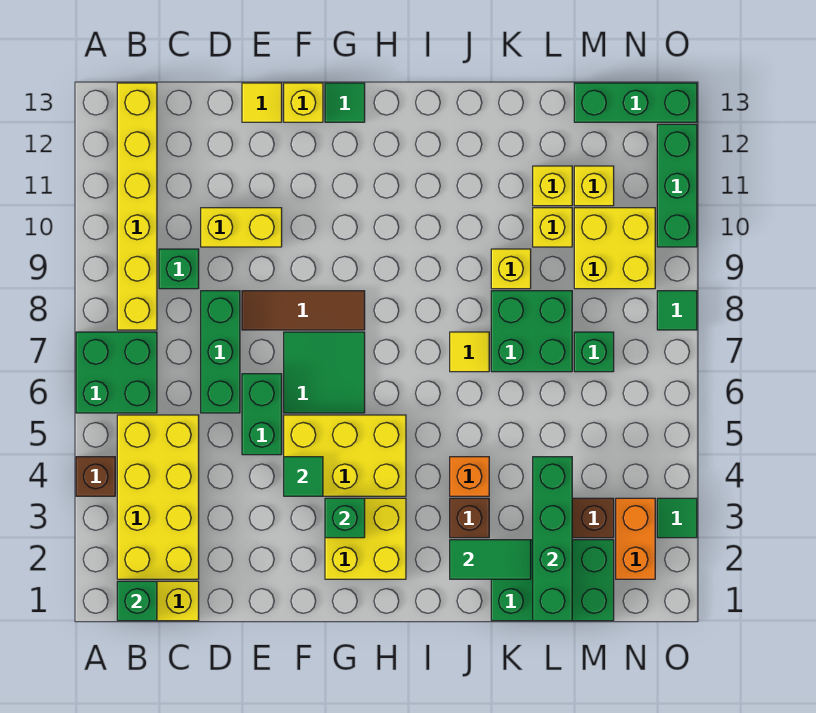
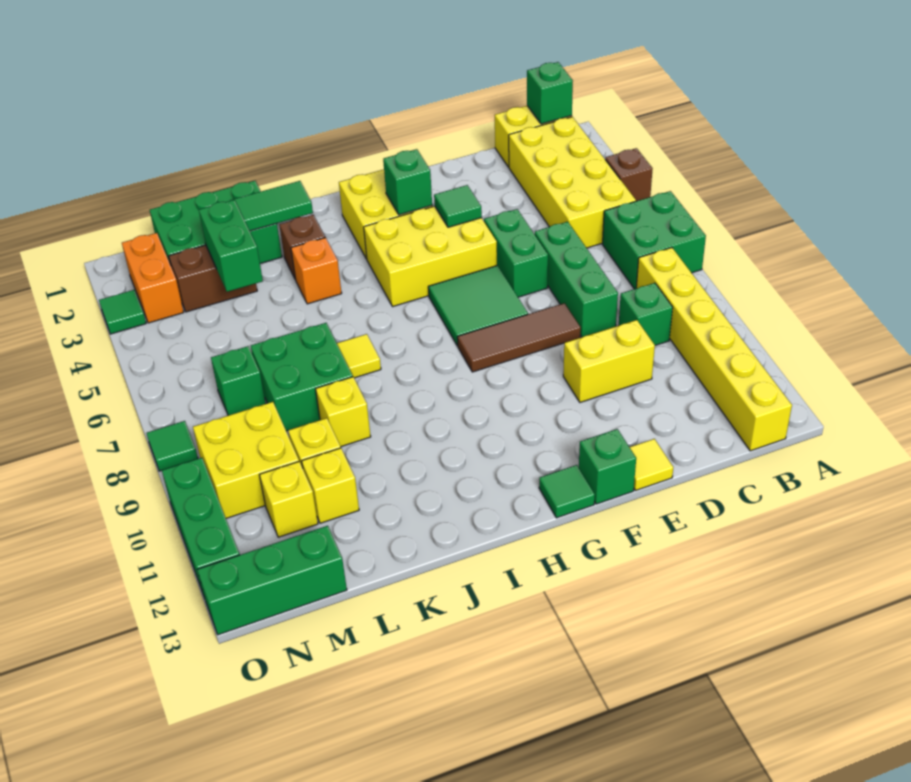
yellow 1x1 brick [284,83,323,122] -> green 1x1 brick [579,429,636,504]
green 1x4 brick [533,457,572,621] -> green 1x2 brick [199,200,263,292]

